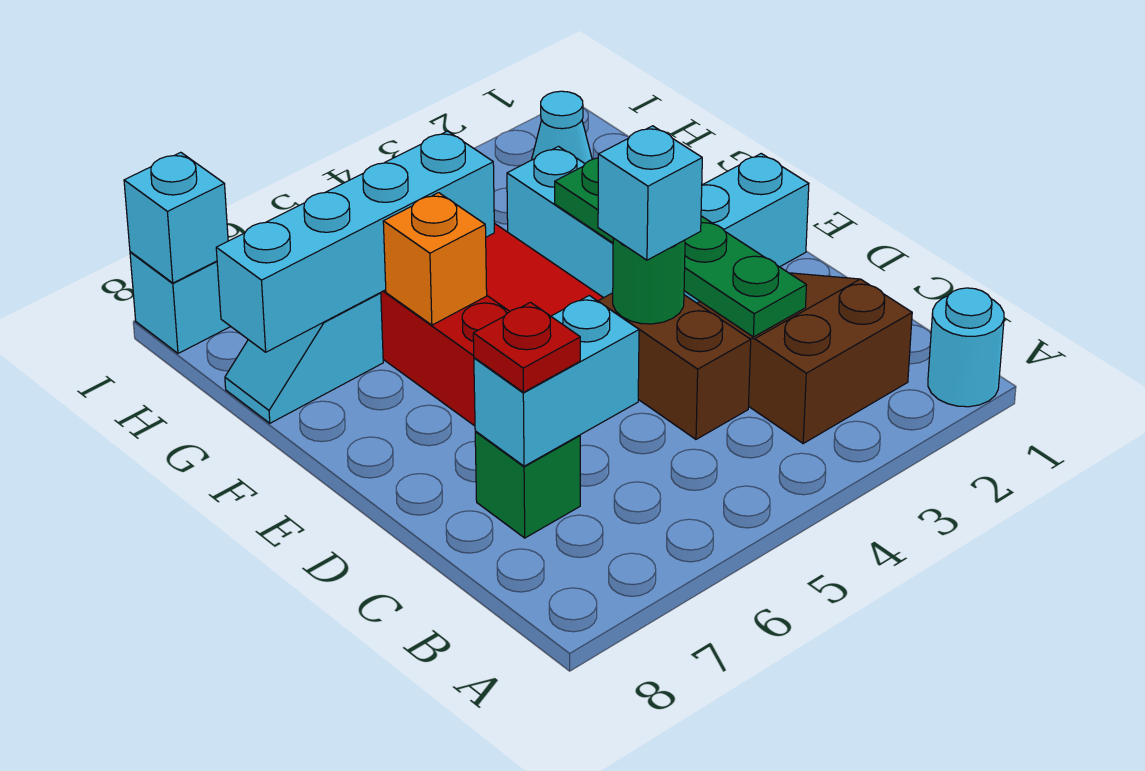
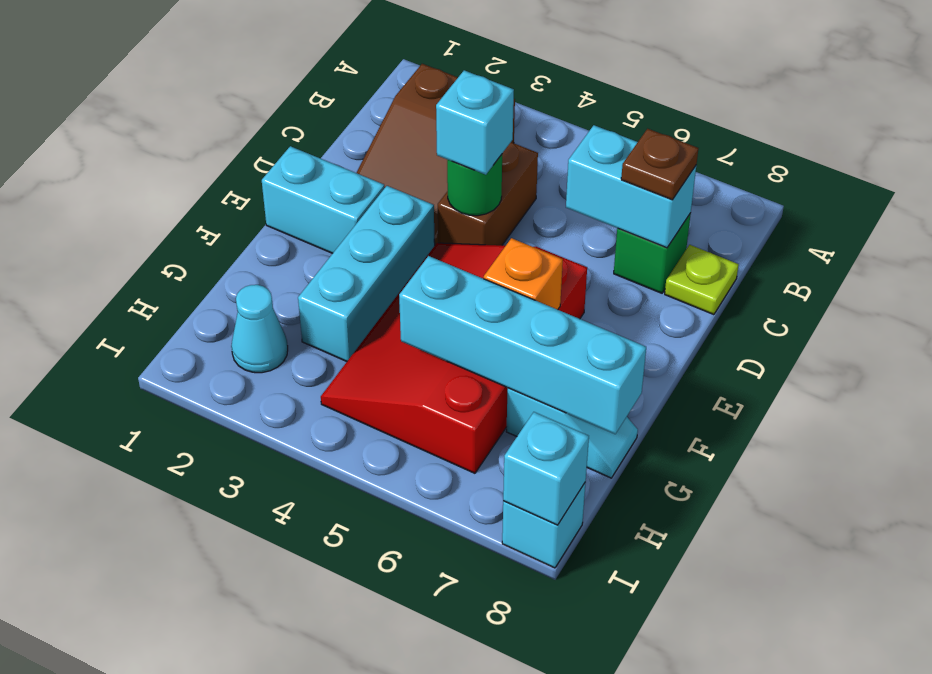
cyan 1x1 round brick [928,288,1004,407] -> none
green 1x4 plate [555,158,806,337] -> none
red 1x1 plate [473,302,580,392] -> brown 1x1 plate [621,129,698,200]
none -> lime 1x1 plate [665,245,739,315]

